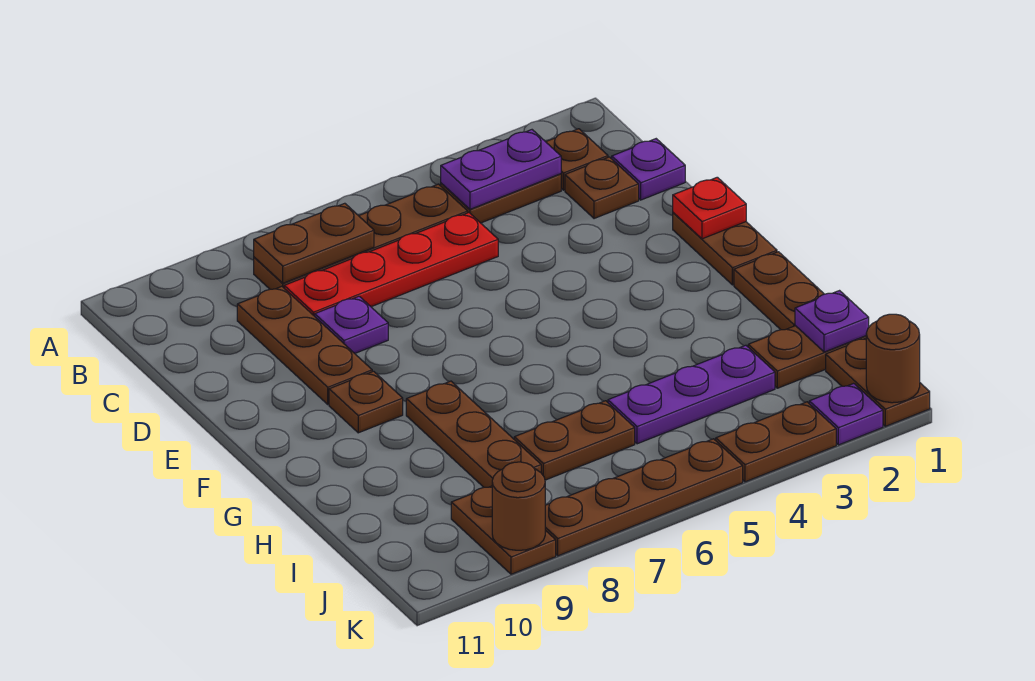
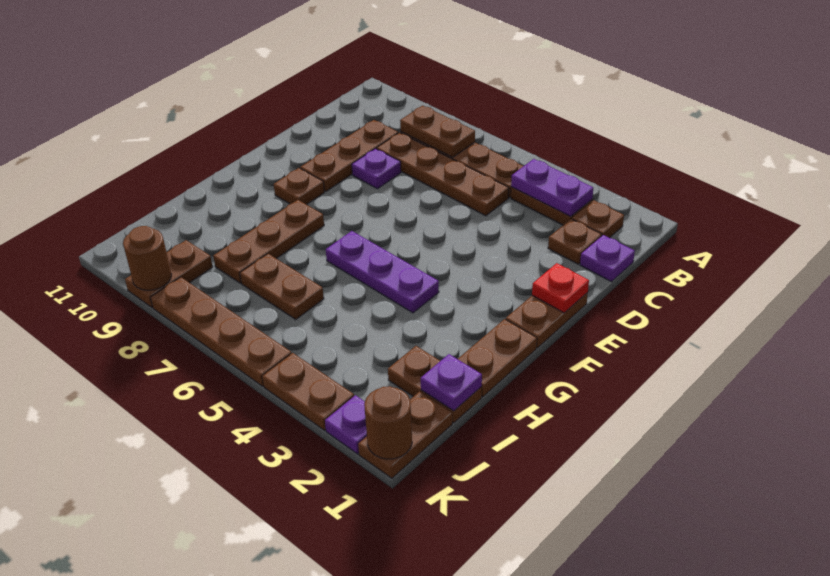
red 1x4 plate [284,213,498,316] -> brown 1x4 plate [377,133,509,216]
purple 1x3 plate [608,345,775,444] -> purple 1x3 plate moved to [326,231,439,313]

